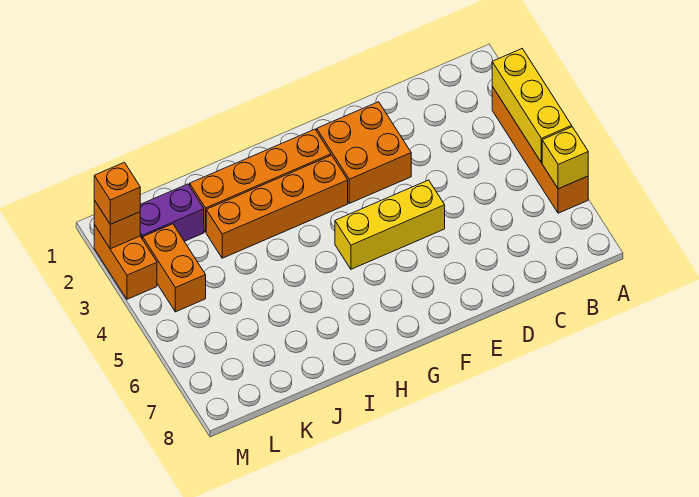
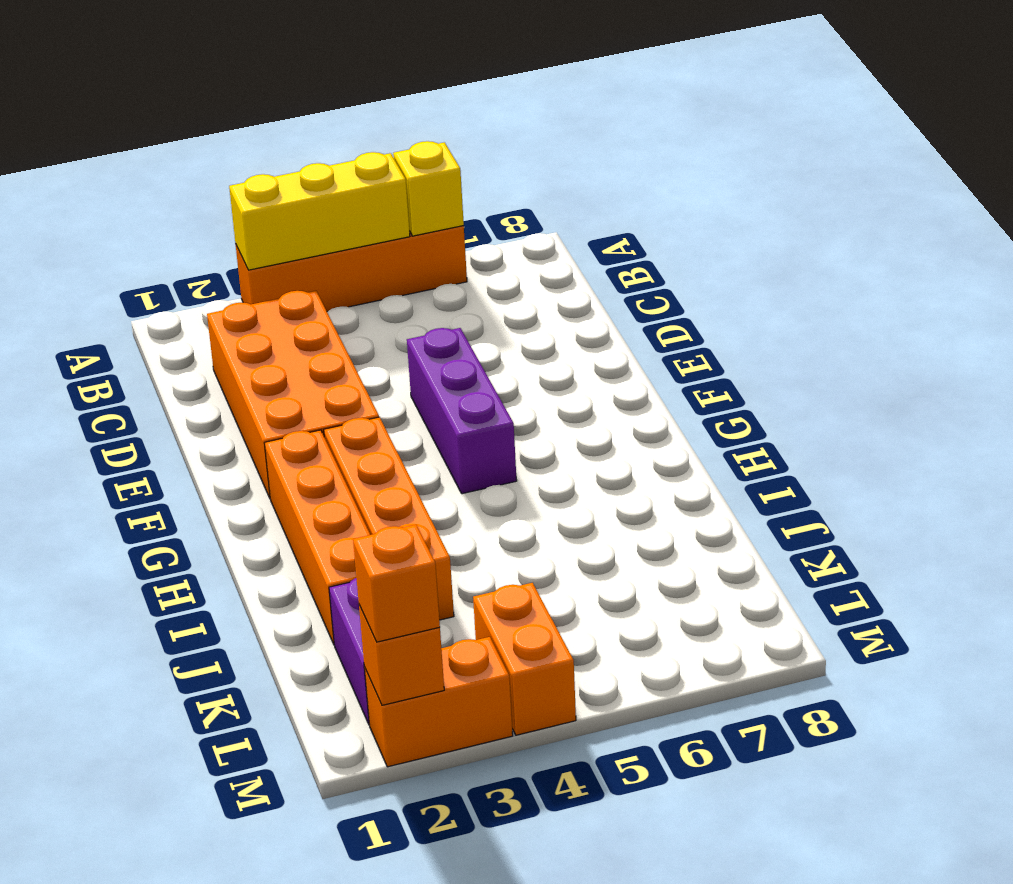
orange 2x2 brick [317,102,411,203] -> orange 2x4 brick [207,291,379,498]
yellow 1x3 brick [335,180,445,269] -> purple 1x3 brick [407,328,517,494]
orange 1x2 brick [143,224,206,312] -> orange 1x2 brick turned to [473,583,576,735]

